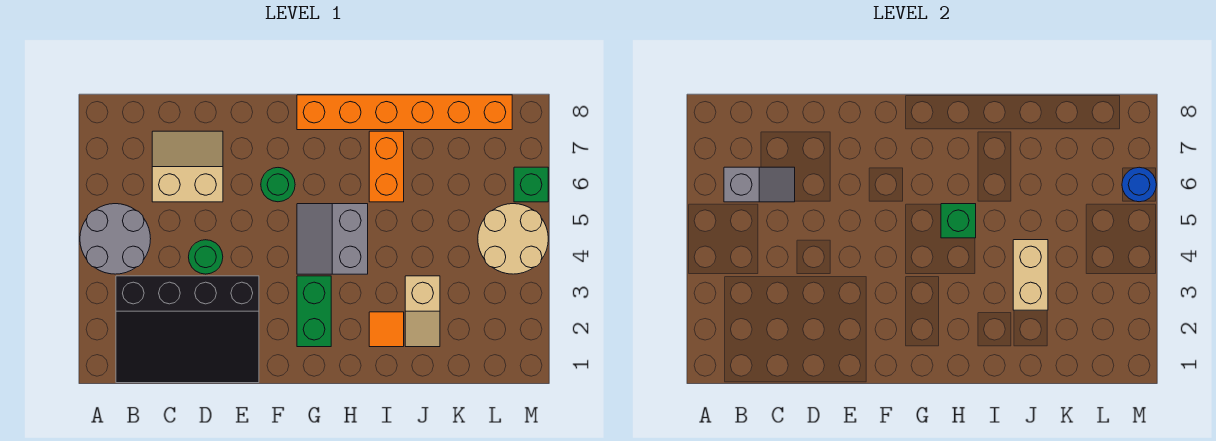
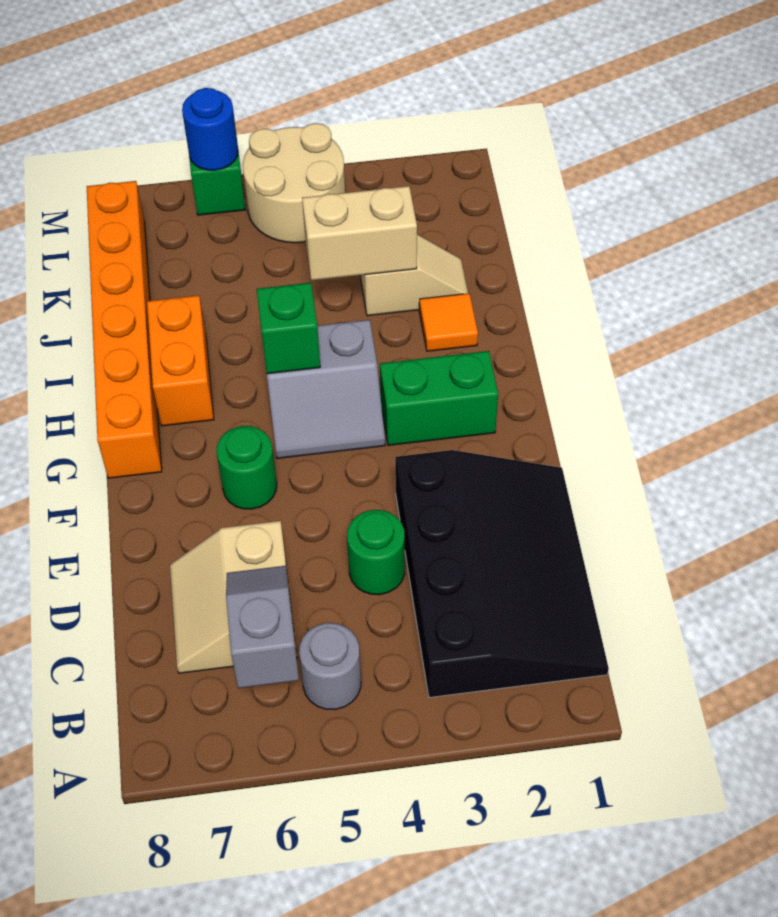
grey 2x2 round brick [80,204,151,274] -> grey 1x1 round brick [299,623,361,710]
orange 1x2 brick [369,131,404,202] -> orange 1x2 brick turned to [147,295,214,426]

